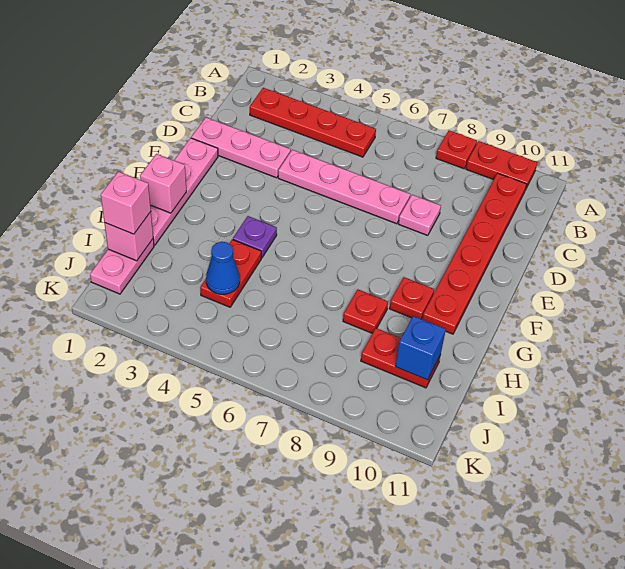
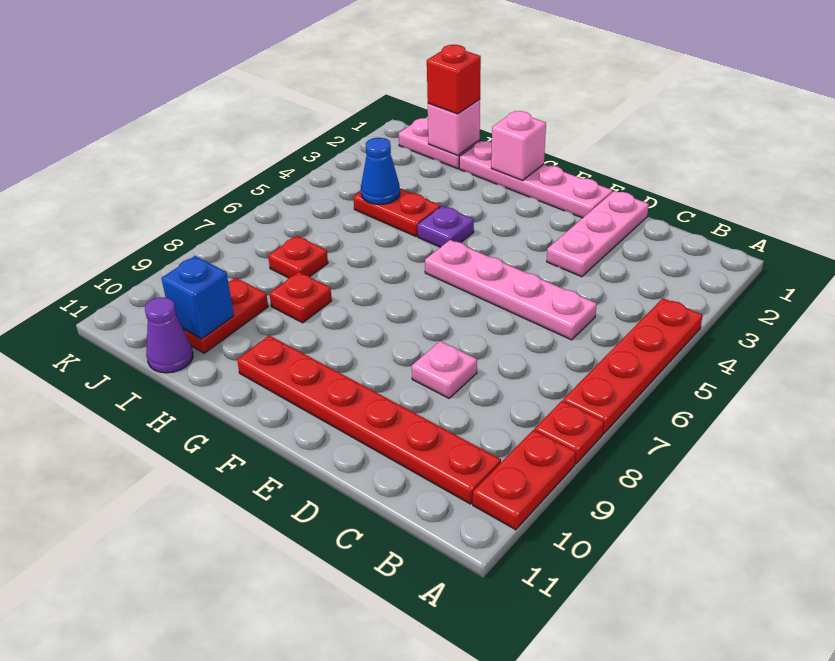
red 1x4 plate [250,88,376,157] -> red 1x4 plate moved to [563,298,703,434]
pink 1x4 plate [278,150,410,224] -> pink 1x4 plate turned to [425,240,597,340]
red 1x1 plate [389,277,434,319] -> red 1x1 plate moved to [268,236,328,278]
pink 1x1 brick [101,171,151,234] -> red 1x1 brick [427,45,481,114]
none -> purple 1x1 cone [145,297,193,373]

